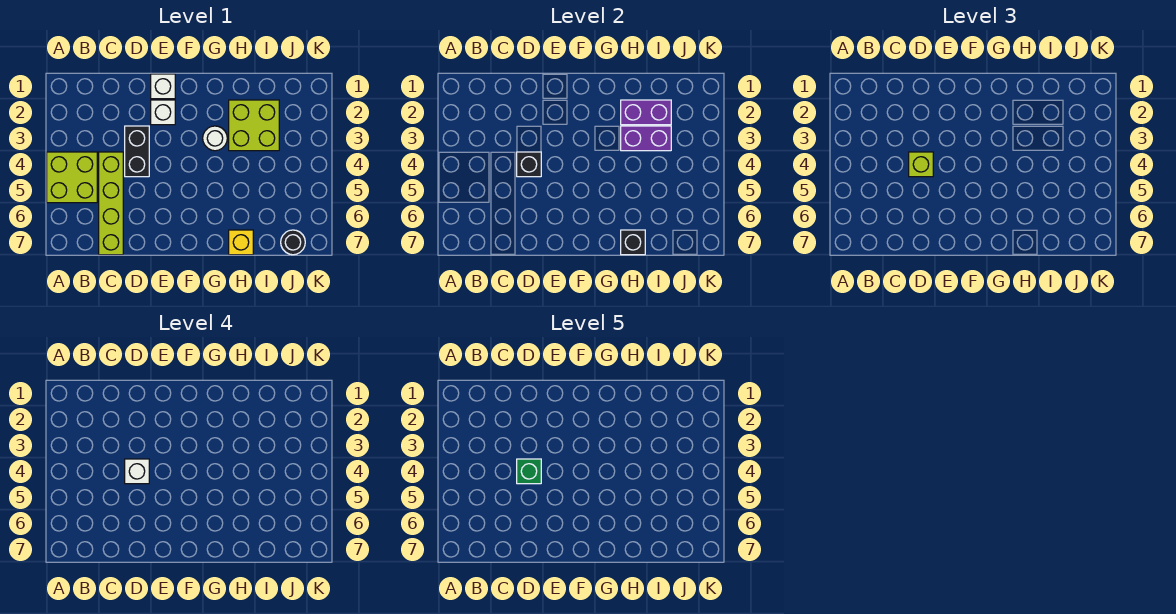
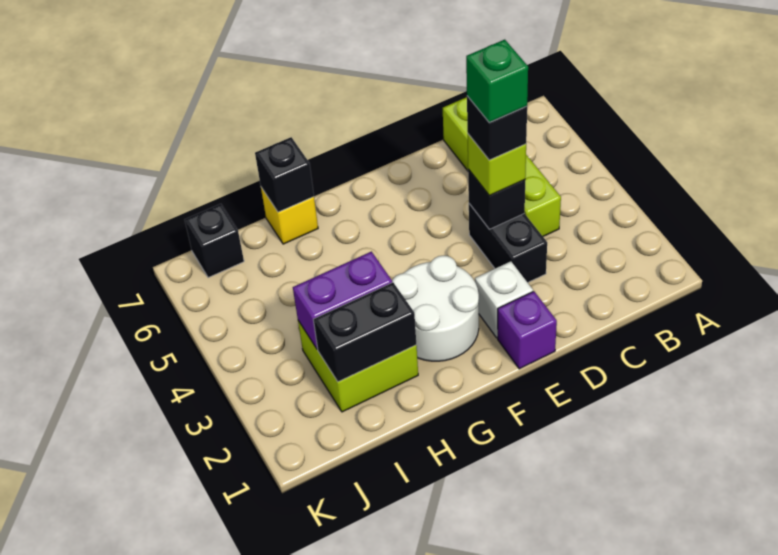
lime 2x2 brick [47,152,97,203] -> none
white 1x1 brick [125,459,149,484] -> black 1x1 brick [467,96,527,160]
white 1x1 brick [151,74,175,99] -> purple 1x1 brick [498,291,557,369]
white 1x1 round brick [203,126,227,151] -> white 2x2 round brick [392,256,479,361]
purple 1x2 brick [621,100,671,125] -> black 1x2 brick [313,282,416,382]
black 1x1 round brick [281,230,305,255] -> black 1x1 brick [185,204,244,278]

